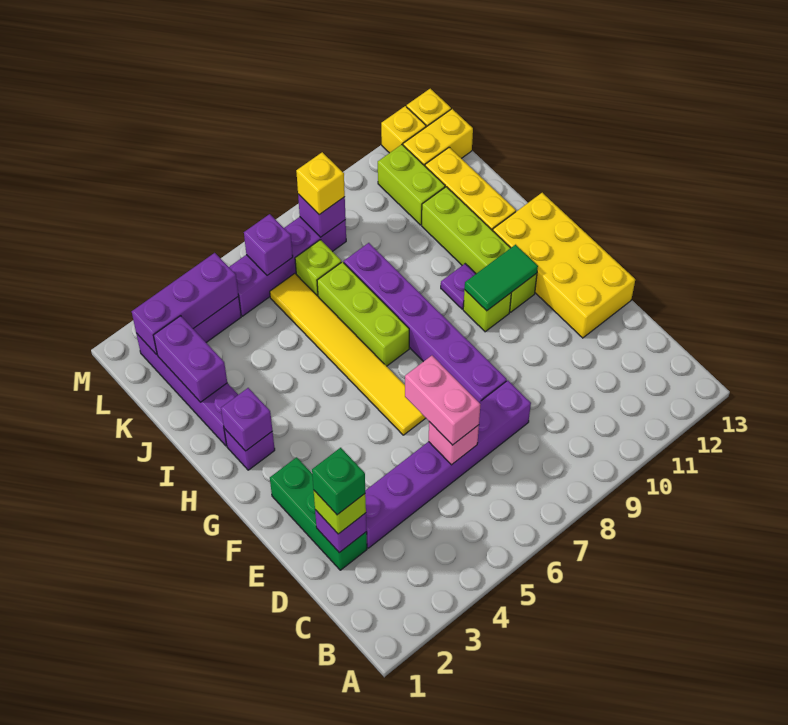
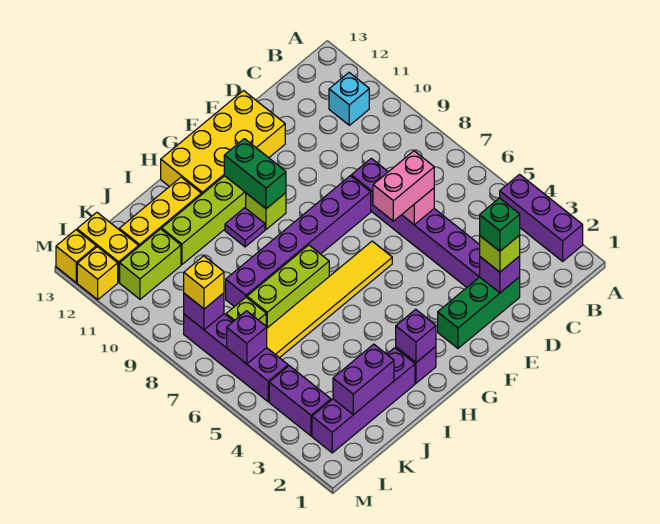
none -> cyan 1x1 brick [329,73,369,125]
green 1x2 tile [465,245,538,311] -> green 1x2 brick [224,139,286,209]
purple 1x3 brick [132,253,239,355] -> purple 1x3 brick moved to [500,174,583,261]

